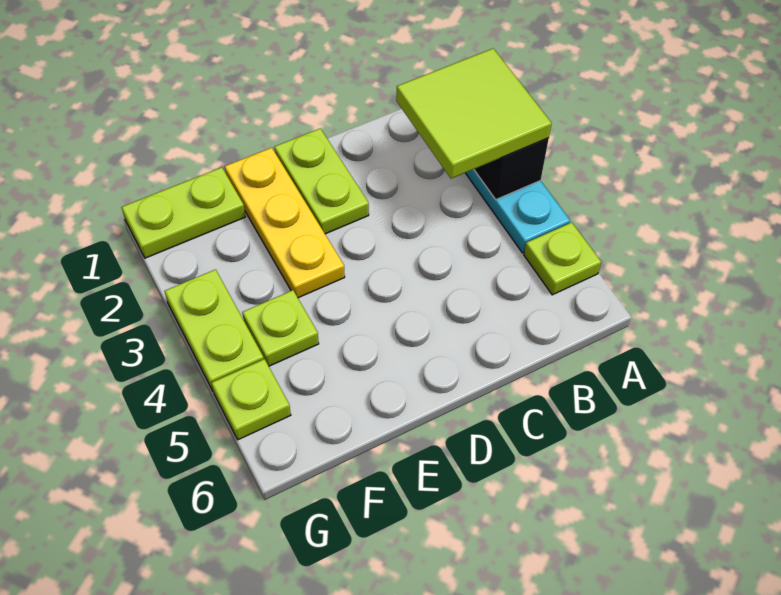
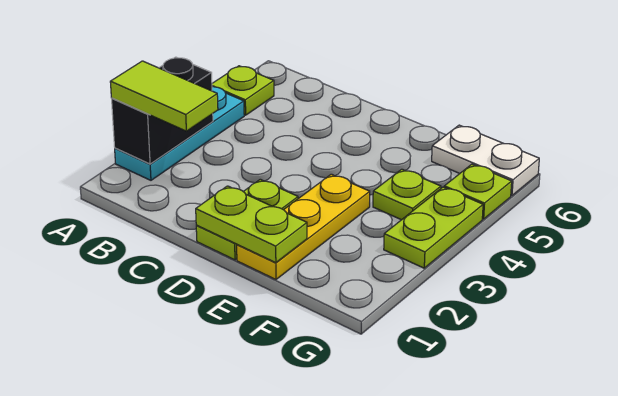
lime 2x2 tile [396,49,552,179] -> lime 1x2 tile [110,61,218,131]
lime 1x2 plate [121,167,245,258] -> lime 1x2 plate moved to [196,186,307,263]
none -> white 1x2 plate [432,125,539,196]

